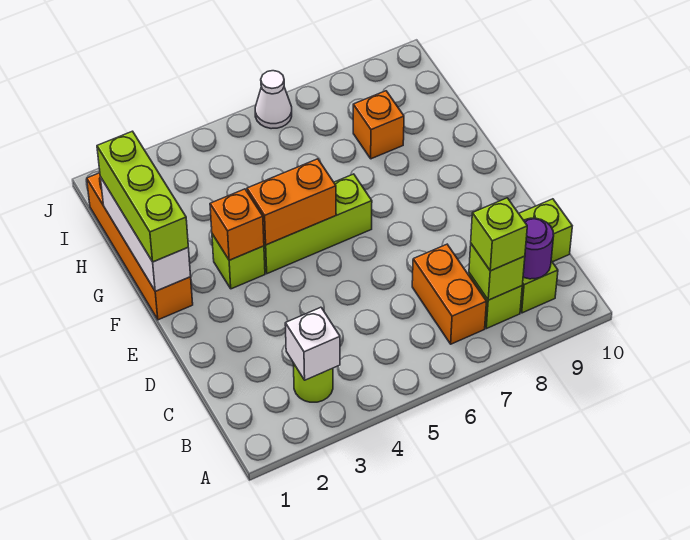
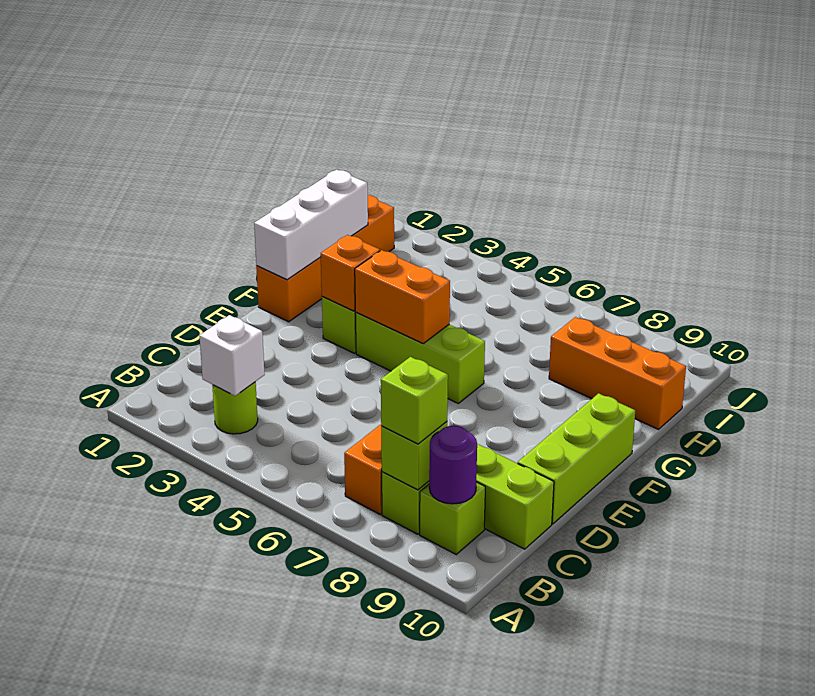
lime 1x3 brick [97,131,188,262] -> lime 1x3 brick moved to [518,393,635,524]
orange 1x1 brick [353,91,404,159] -> orange 1x3 brick [549,317,686,429]
white 1x1 cone [255,71,292,129] -> none

